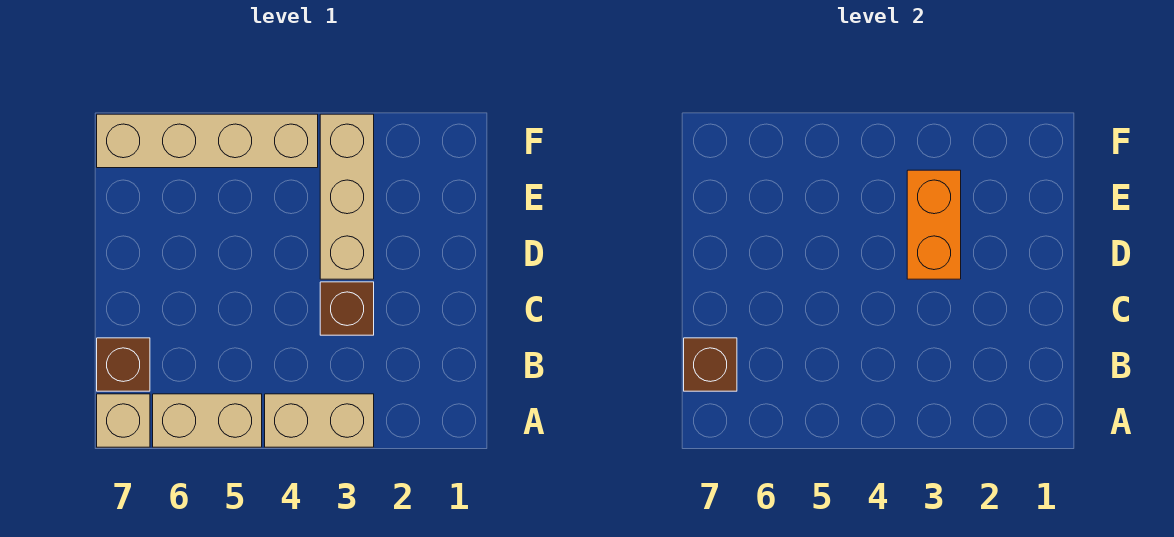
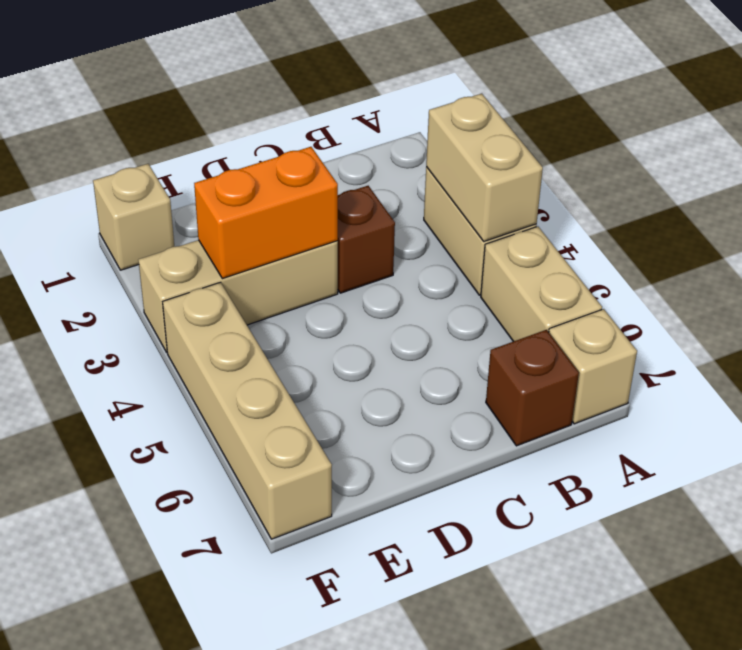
none -> tan 1x2 brick [426,94,543,242]
brown 1x1 brick [684,338,737,391] -> none
none -> tan 1x1 brick [93,164,174,270]

